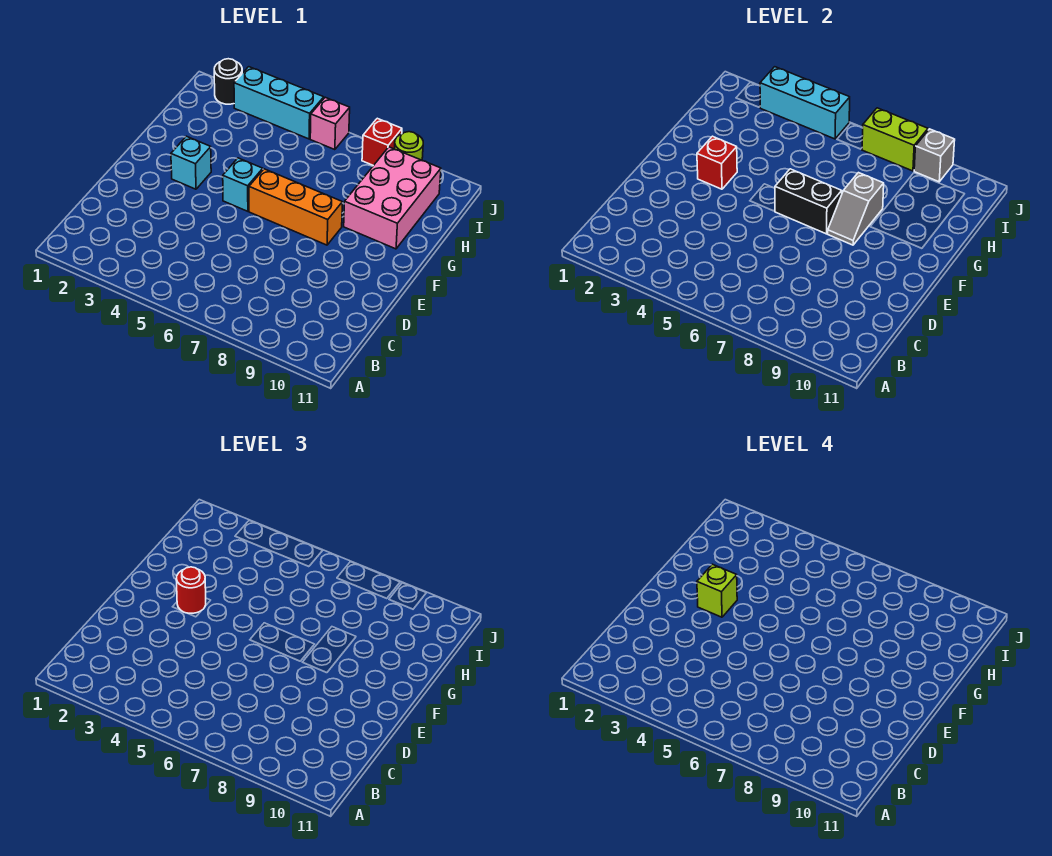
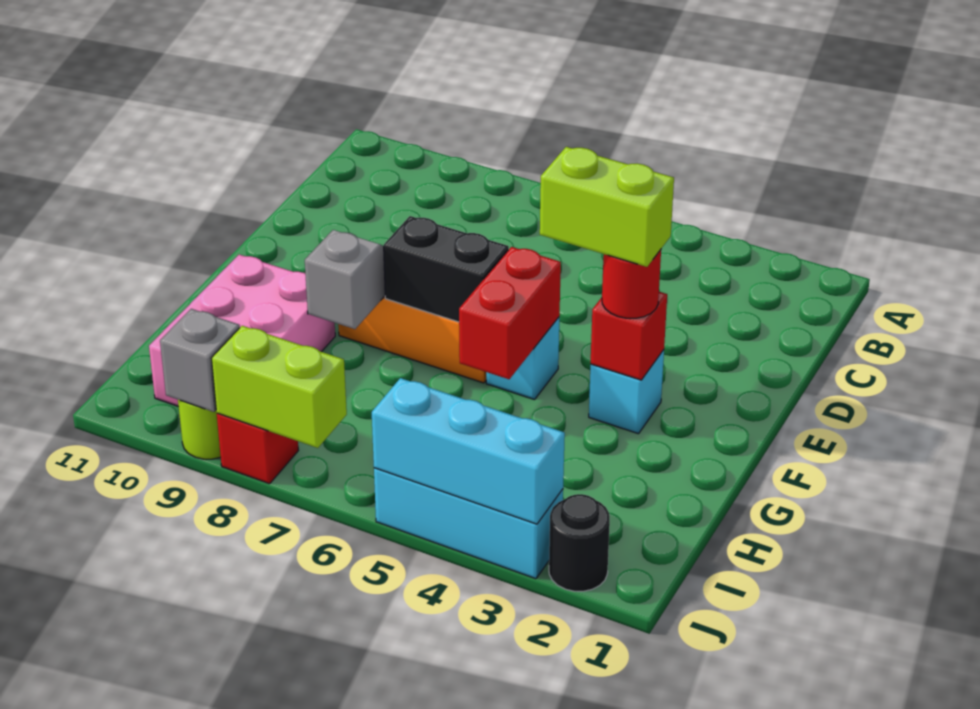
lime 1x1 brick [697,564,737,617] -> lime 1x2 brick [540,147,674,267]
none -> red 1x2 brick [459,247,561,379]
pink 1x1 brick [310,97,350,150] -> none

